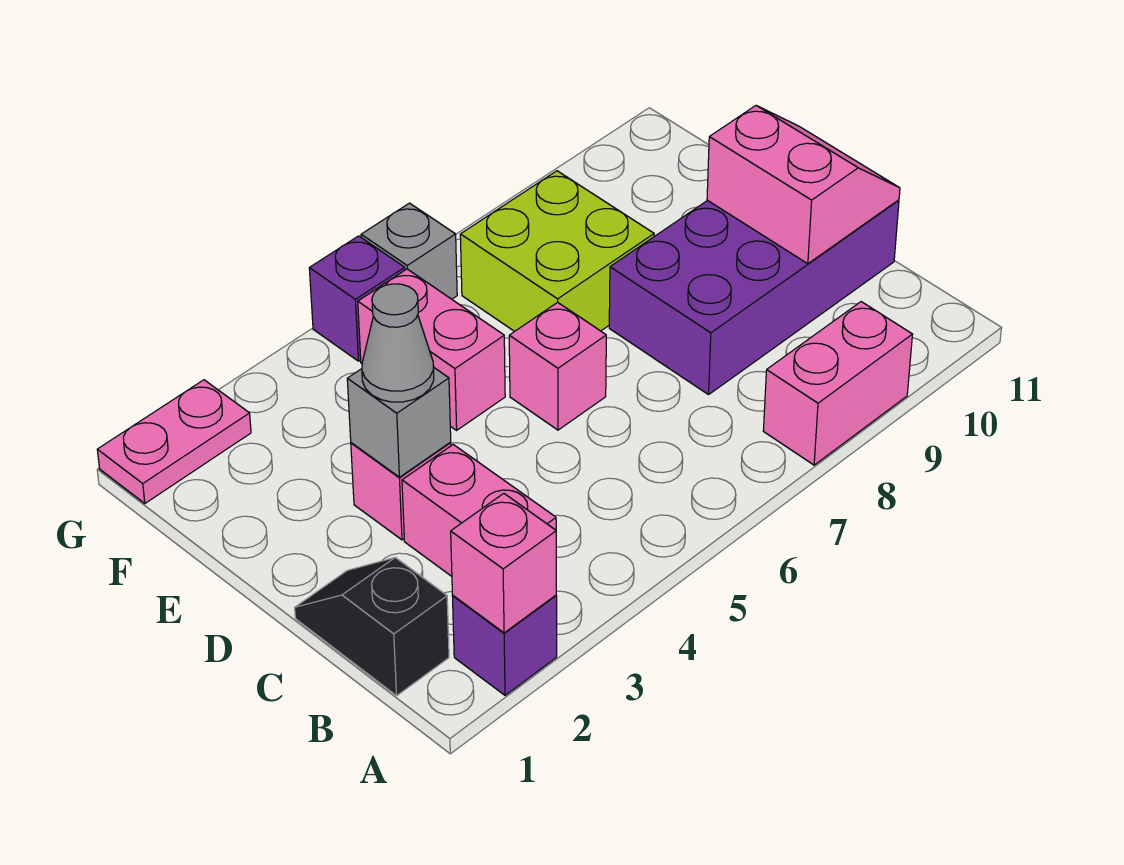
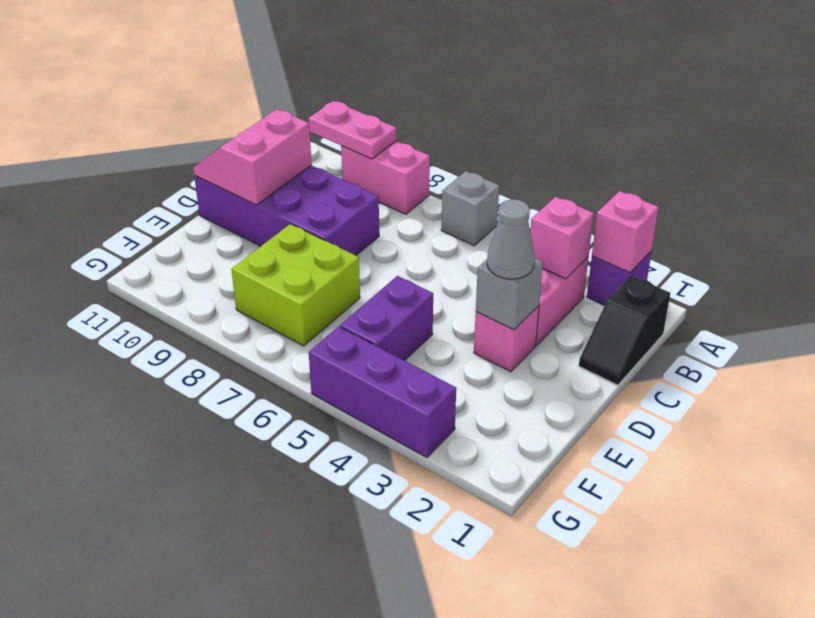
pink 1x1 brick [509,302,606,430] -> pink 1x1 brick moved to [530,197,594,279]
pink 1x2 brick [358,269,505,430] -> purple 1x2 brick [340,276,433,361]
pink 1x2 plate [97,380,251,503] -> pink 1x2 plate moved to [308,101,396,159]
purple 1x1 brick [309,236,405,361] -> purple 1x3 brick [309,327,456,458]
grey 1x1 brick [361,203,457,299] -> grey 1x1 brick moved to [441,171,499,246]

